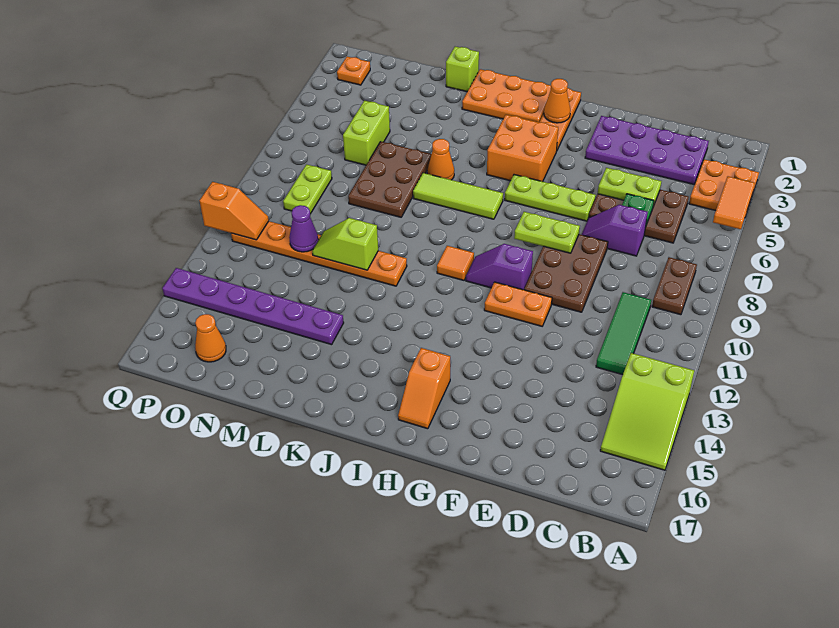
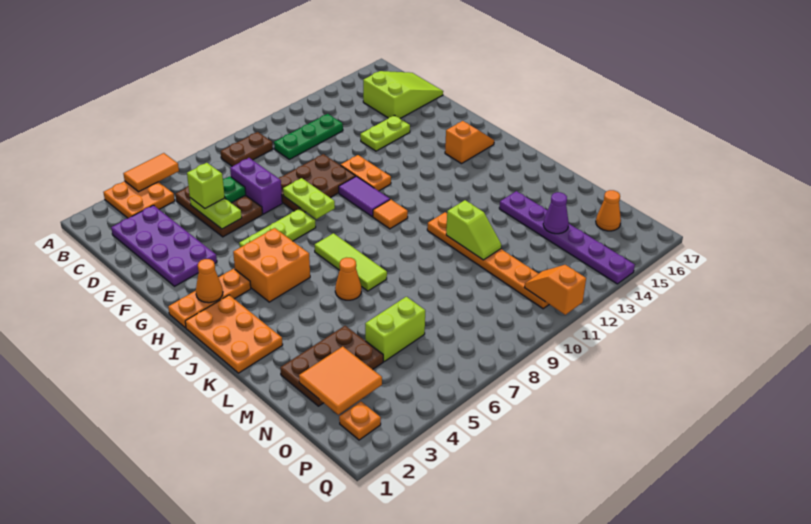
lime 2x3 slope [600,353,694,470] -> lime 2x3 slope moved to [363,71,443,118]
green 1x3 tile [596,292,651,375] -> green 1x3 plate [274,114,343,159]
purple 1x2 slope [582,205,648,256] -> purple 1x2 brick [230,158,282,214]
lime 1x3 plate [505,175,596,221] -> lime 1x3 plate turned to [239,209,316,247]
purple 1x2 slope [466,244,533,290] -> purple 1x2 tile [339,176,390,217]
lime 1x1 brick [446,47,479,92] -> lime 1x1 brick moved to [187,163,225,208]
brown 2x3 plate [348,142,431,217] -> brown 2x3 plate moved to [280,326,383,406]
none -> orange 2x2 tile [299,346,382,415]
purple 1x1 cone [289,205,318,252] -> purple 1x1 cone moved to [543,192,569,234]
lime 1x2 plate [283,164,332,214] -> lime 1x2 plate moved to [360,115,410,151]

